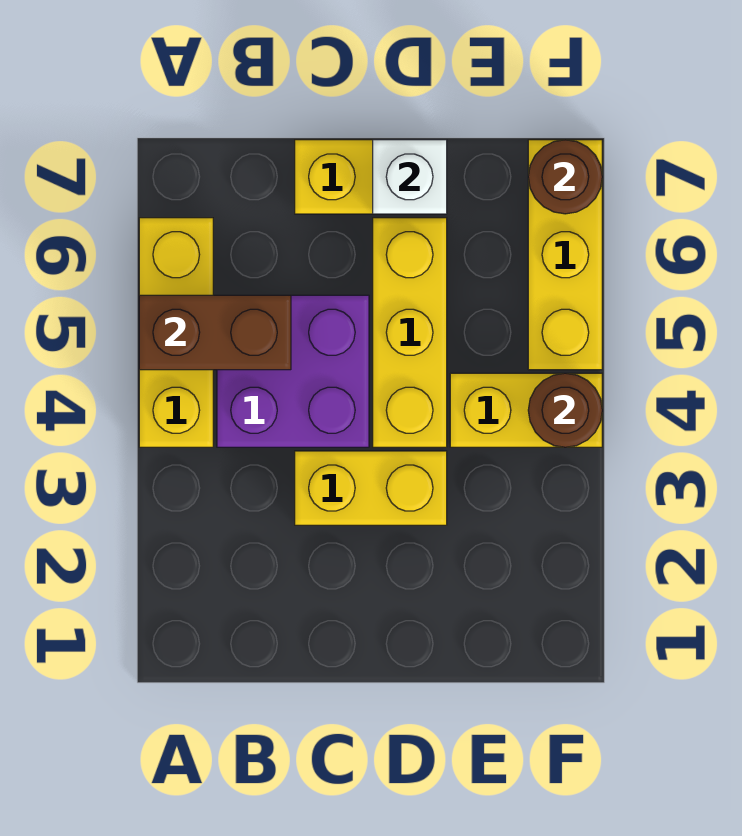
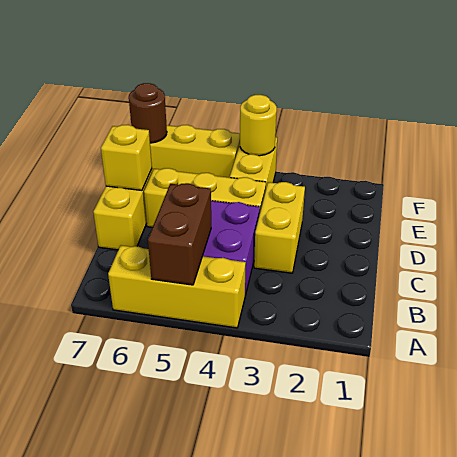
white 1x1 brick [373,140,447,214] -> yellow 1x1 brick [101,125,152,190]
brown 1x1 round brick [528,373,602,447] -> yellow 1x1 round brick [240,95,277,156]

